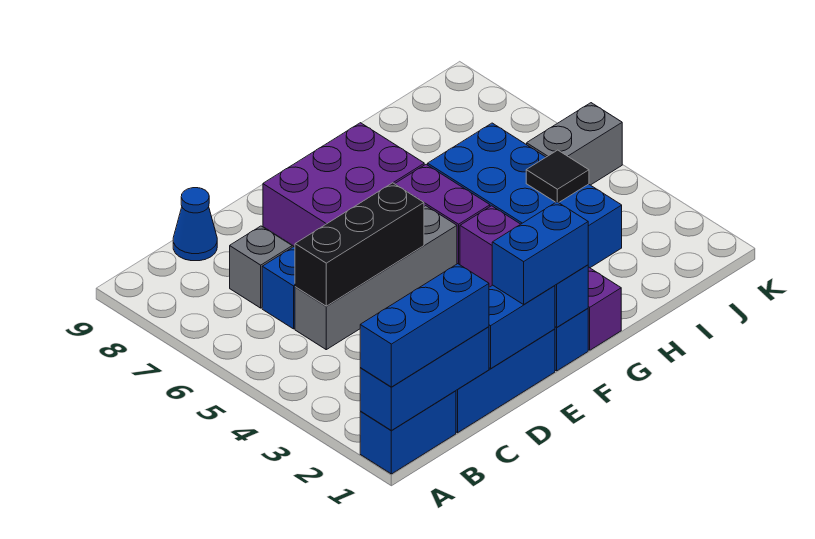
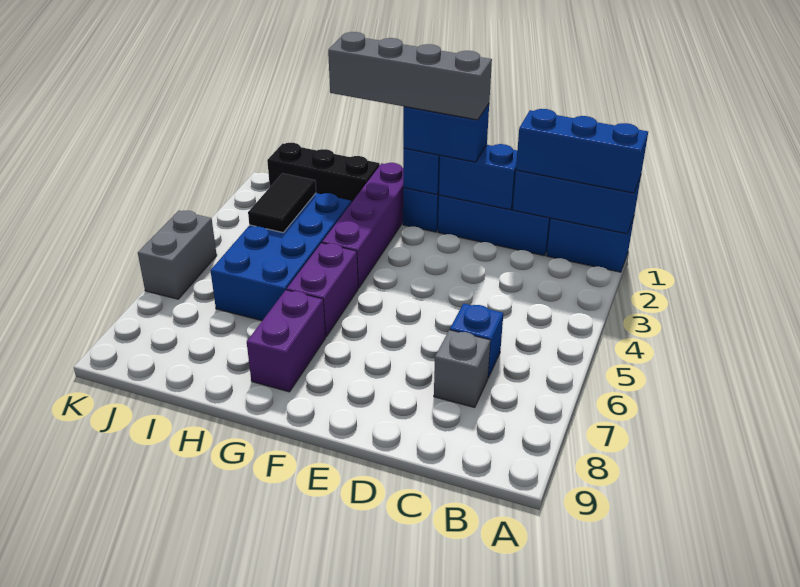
grey 1x4 brick [295,206,457,350] -> grey 1x4 brick moved to [328,32,492,120]
black 1x3 brick [295,183,424,306] -> black 1x3 brick moved to [267,143,380,203]
blue 1x1 cone [173,188,217,261] -> none
purple 2x3 brick [263,123,424,247] -> purple 1x2 brick [247,290,325,392]
black 1x1 tile [526,150,589,203] -> black 1x2 tile [248,173,316,232]
grey 1x2 brick [527,103,622,185] -> grey 1x2 brick turned to [138,211,217,299]

